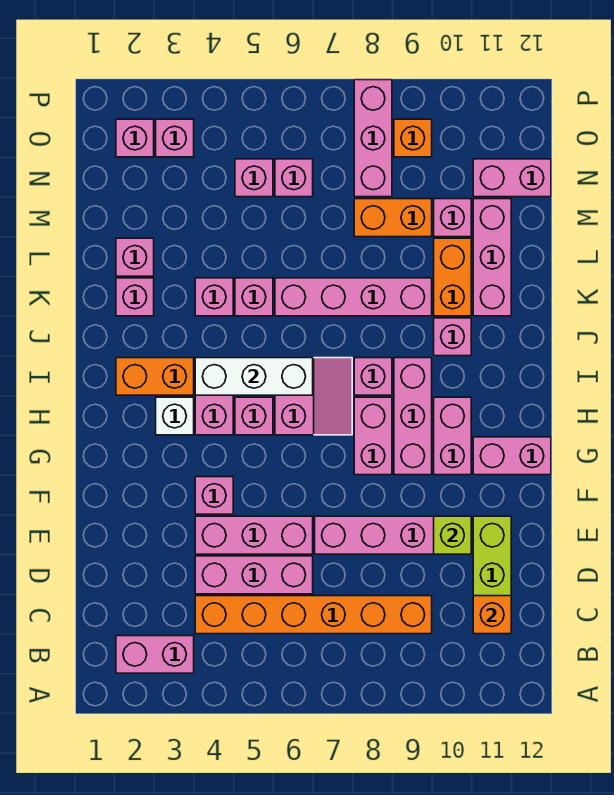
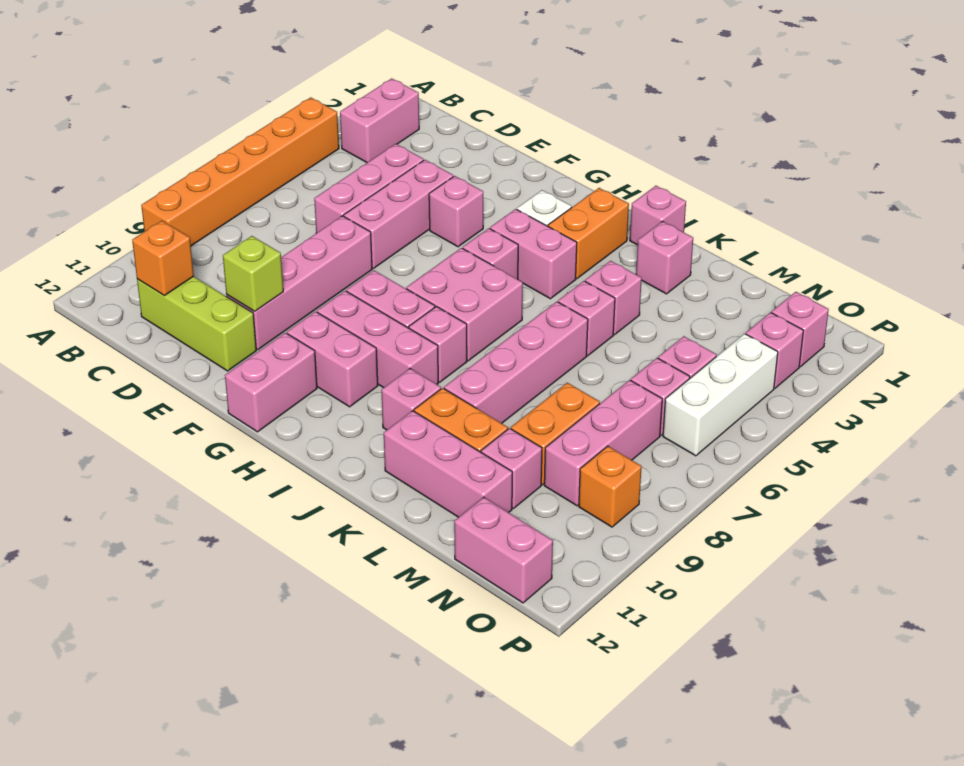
orange 1x6 brick [195,596,432,634] -> orange 1x6 brick moved to [141,97,339,246]
pink 2x2 slope [275,358,352,435] -> pink 2x2 brick [406,248,523,361]
white 1x3 brick [195,358,313,395] -> white 1x3 brick moved to [663,334,778,456]
pink 1x1 brick [116,238,154,276] -> pink 1x1 brick moved to [630,186,686,245]
pink 1x3 brick [354,80,392,197] -> pink 1x3 brick turned to [544,380,662,506]
pink 1x2 brick [473,159,551,197] -> pink 1x2 brick turned to [454,497,553,603]

